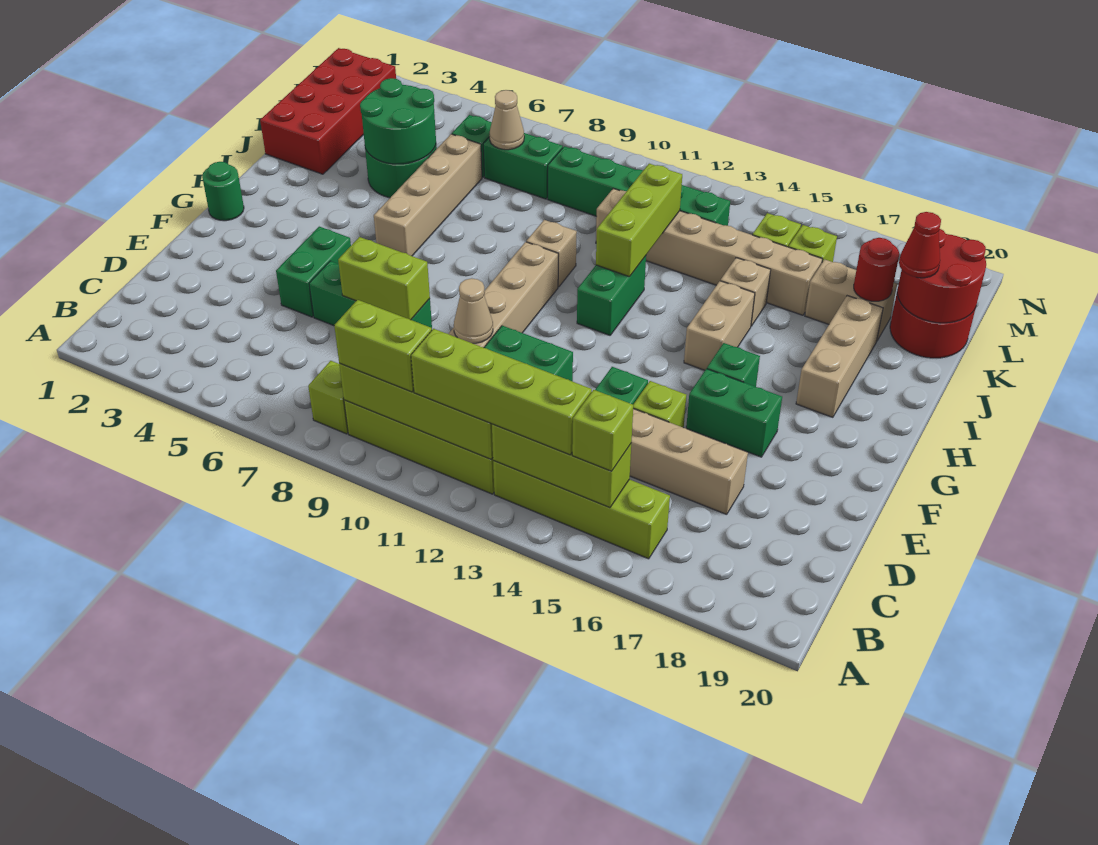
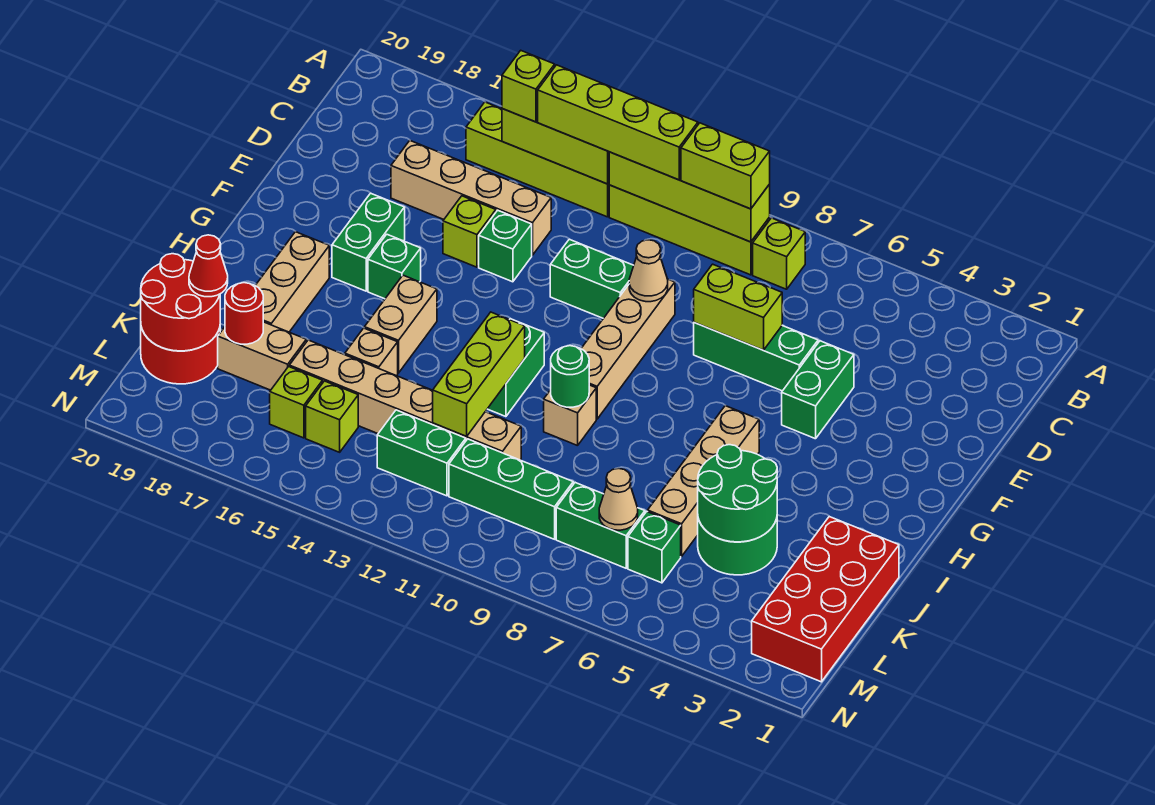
green 1x2 brick [686,369,782,457] -> green 1x2 brick turned to [332,193,405,291]
green 1x1 round brick [202,162,244,221] -> green 1x1 round brick moved to [551,346,589,407]

